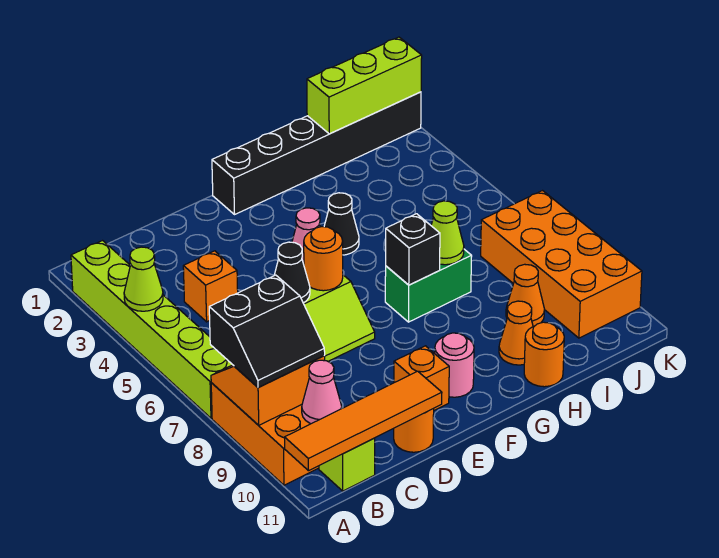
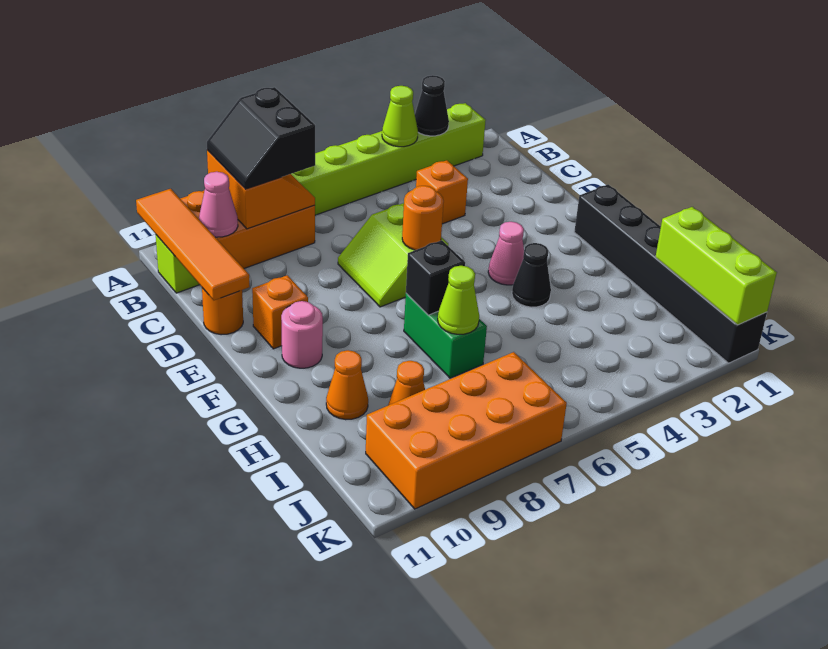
black 1x1 cone [275,242,310,303] -> black 1x1 cone moved to [415,75,449,136]
orange 1x1 round brick [524,322,564,387] -> none

